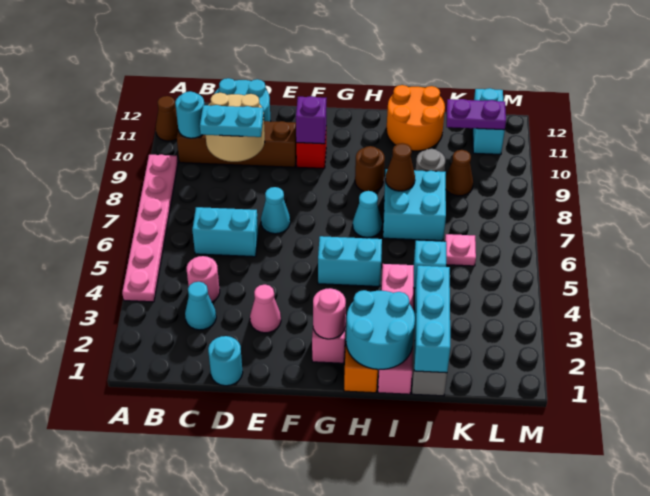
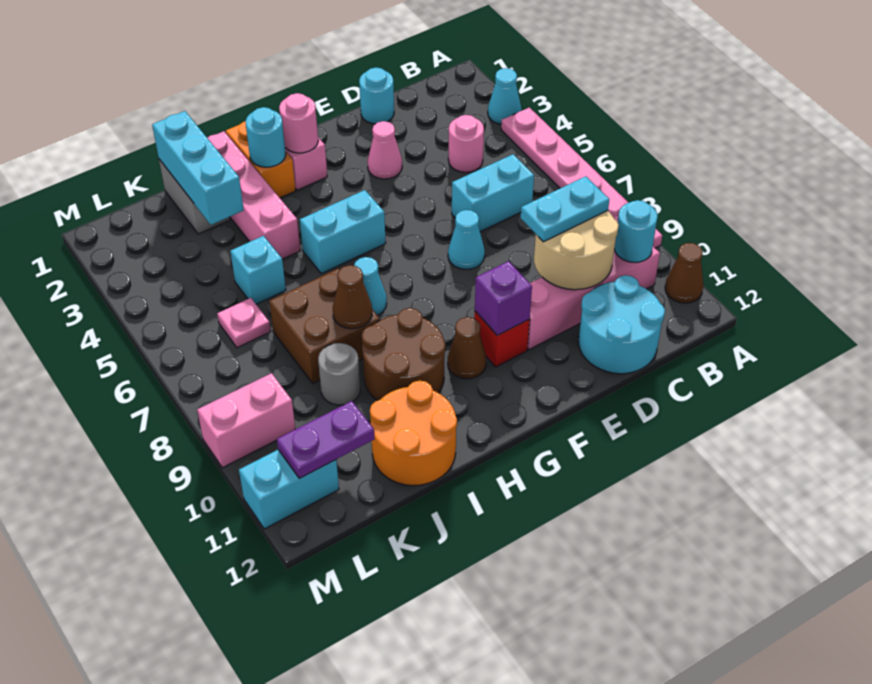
brown 1x4 brick [177,121,296,167] -> pink 1x4 brick [528,247,660,350]
cyan 1x1 cone [185,282,216,330] -> cyan 1x1 cone moved to [488,68,521,124]
cyan 2x2 round brick [346,290,415,370] -> cyan 1x1 round brick [246,107,286,167]
brown 1x1 round brick [355,146,385,192] -> brown 2x2 round brick [361,308,445,401]
cyan 2x2 brick [383,169,446,241] -> brown 2x2 brick [269,269,380,383]
brown 1x1 cone [446,150,473,196] -> brown 1x1 cone moved to [448,317,487,379]
none -> pink 1x2 brick [197,373,295,468]
cyan 1x2 brick [473,88,505,155] -> cyan 1x2 brick turned to [239,450,339,529]

